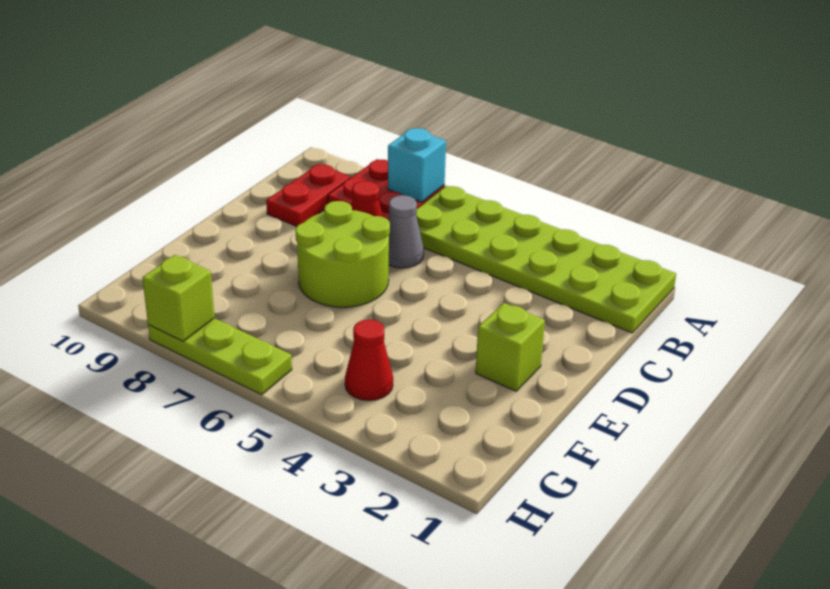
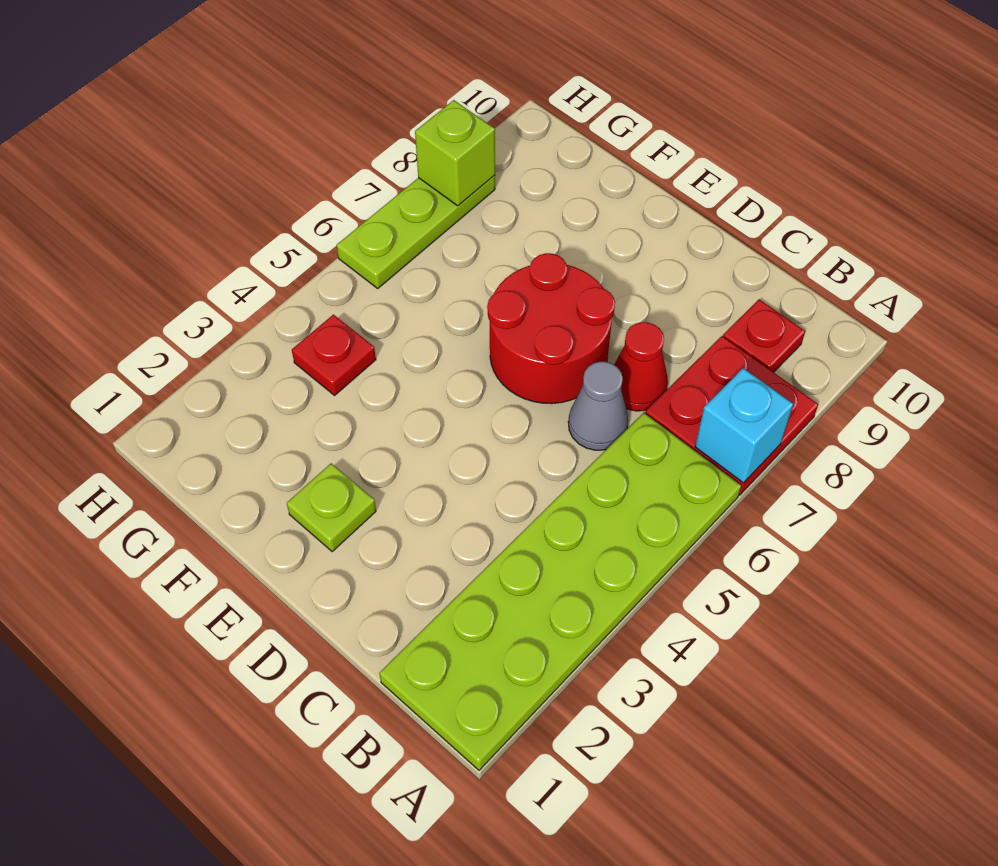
red 1x2 plate [266,164,350,227] -> red 1x1 plate [723,299,805,372]
lime 2x2 round brick [295,201,390,307] -> red 2x2 round brick [487,253,615,404]
lime 1x1 brick [476,303,545,391] -> lime 1x1 plate [287,463,376,552]
red 1x1 cone [345,320,393,401] -> red 1x1 plate [292,315,376,395]

